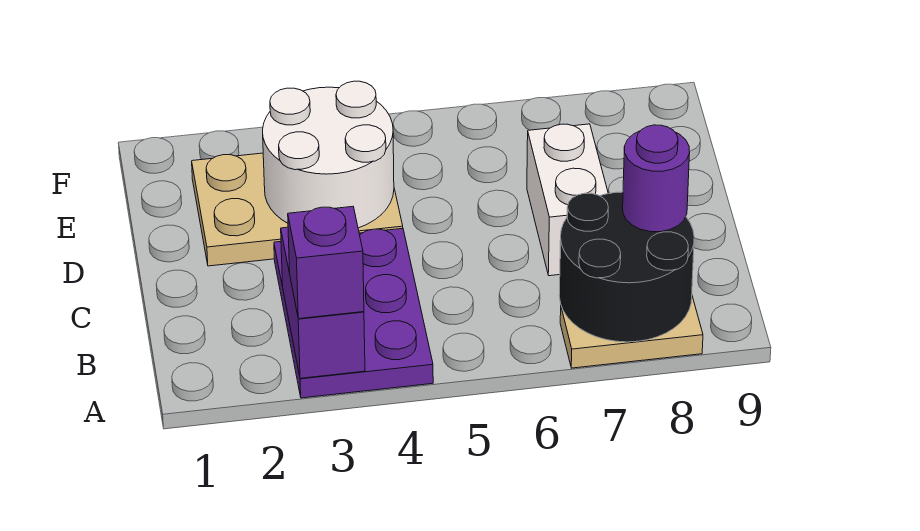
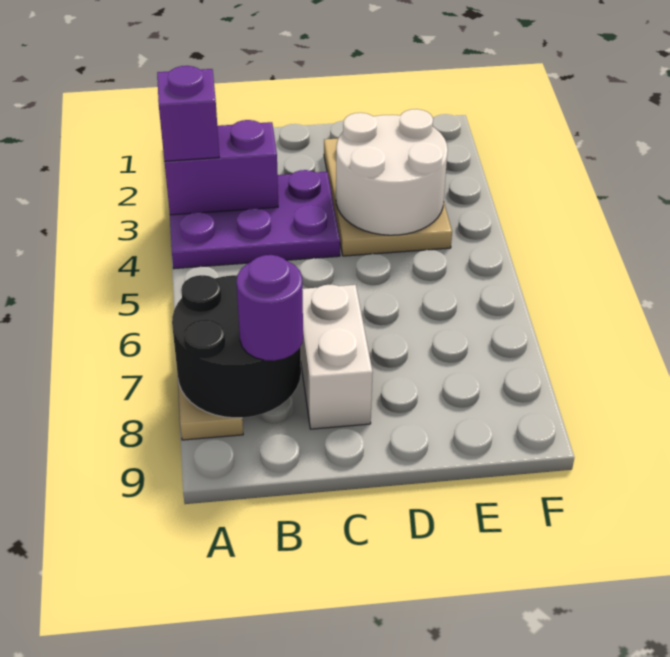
white 1x2 brick [527,124,608,276] -> white 1x2 brick turned to [301,285,373,429]

